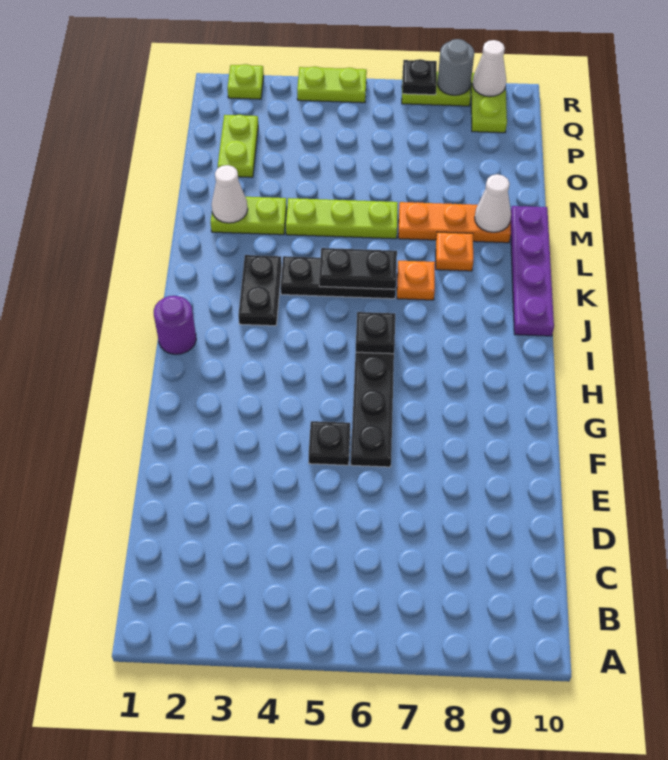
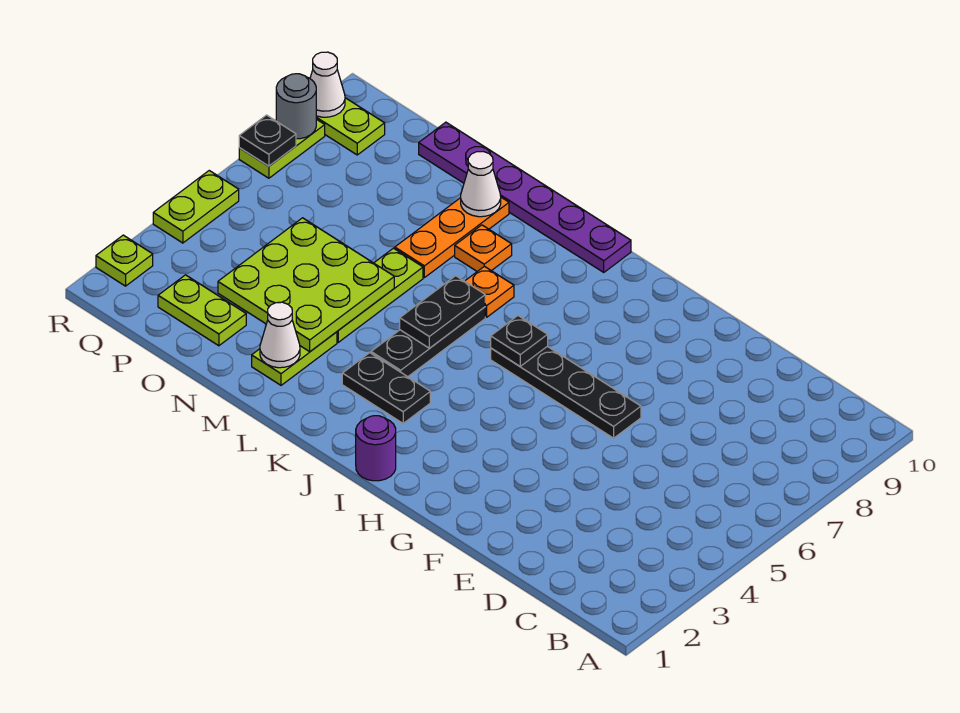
black 1x1 plate [309,421,350,465] -> none
purple 1x4 plate [510,206,554,336] -> purple 1x6 plate [419,122,631,272]
none -> lime 3x3 plate [218,218,394,352]

